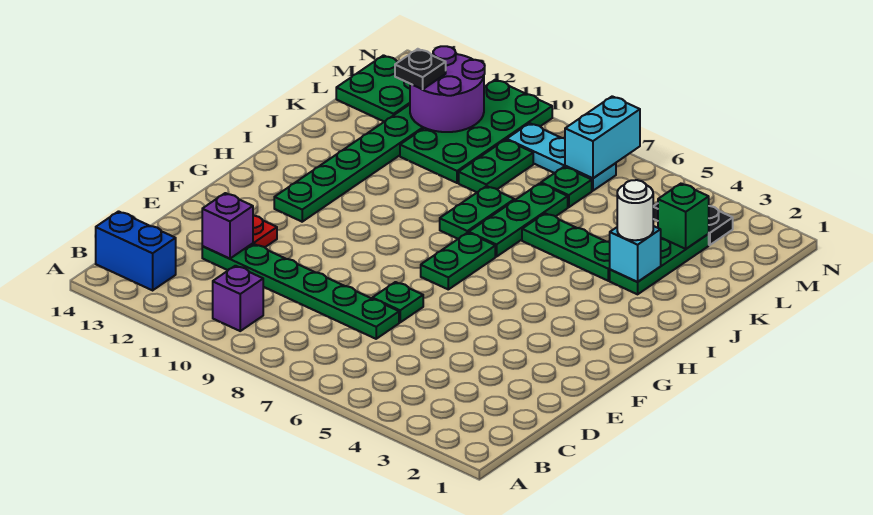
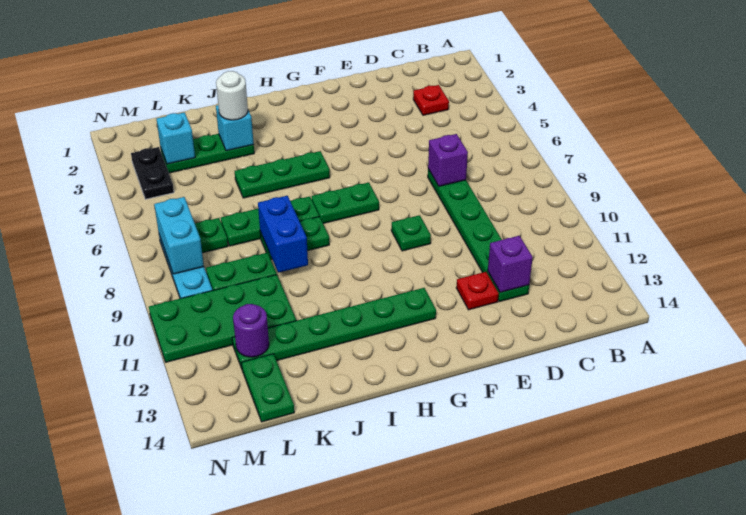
purple 1x1 brick [213,266,263,331] -> purple 1x1 brick moved to [428,134,468,186]
blue 1x2 brick [96,211,176,290] -> blue 1x2 brick moved to [258,196,308,273]
none -> red 1x1 plate [413,85,449,115]
green 1x1 plate [372,282,423,322] -> green 1x1 plate moved to [391,215,431,251]
green 1x3 plate [522,213,610,281] -> green 1x3 plate turned to [235,151,330,198]
green 1x1 brick [658,184,709,249] -> cyan 1x1 brick [156,112,195,164]
purple 2x2 round brick [410,46,485,132] -> purple 1x1 round brick [233,304,269,357]
black 1x1 plate [395,49,446,89] -> none
green 2x2 plate [336,55,410,122] -> green 1x2 plate [242,354,294,422]
cyan 1x2 brick [565,96,640,178] -> cyan 1x2 brick turned to [154,197,204,274]

